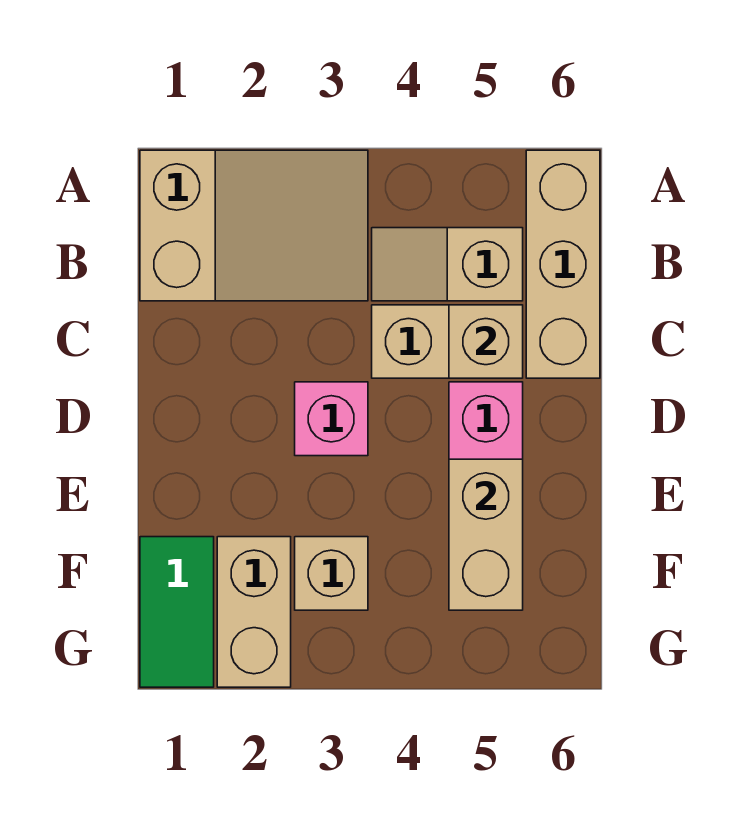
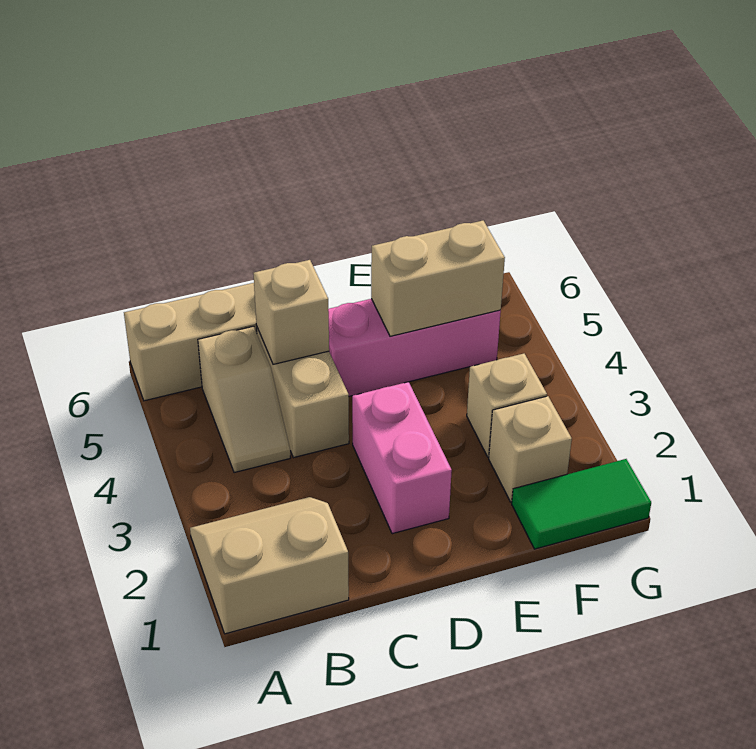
tan 2x3 slope [140,150,368,301] -> tan 2x2 slope [190,497,349,634]
pink 1x1 brick [295,382,368,456] -> pink 1x2 brick [352,382,452,534]
tan 1x2 brick [217,537,291,687] -> tan 1x1 brick [489,396,572,502]

